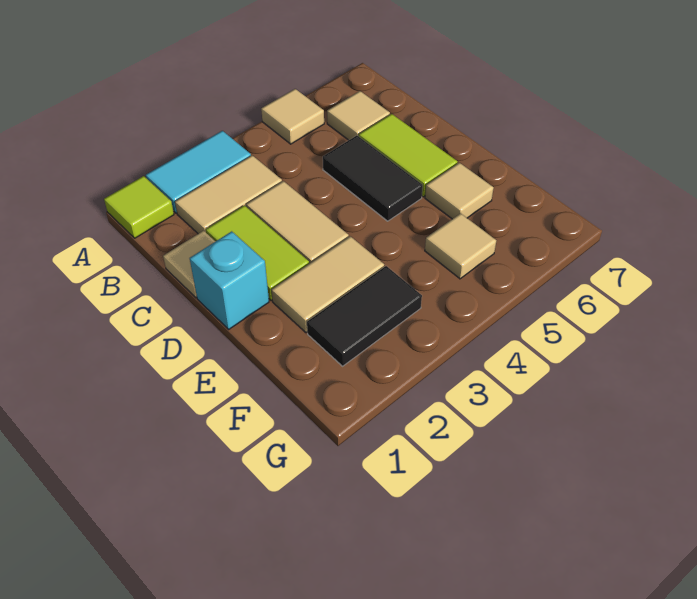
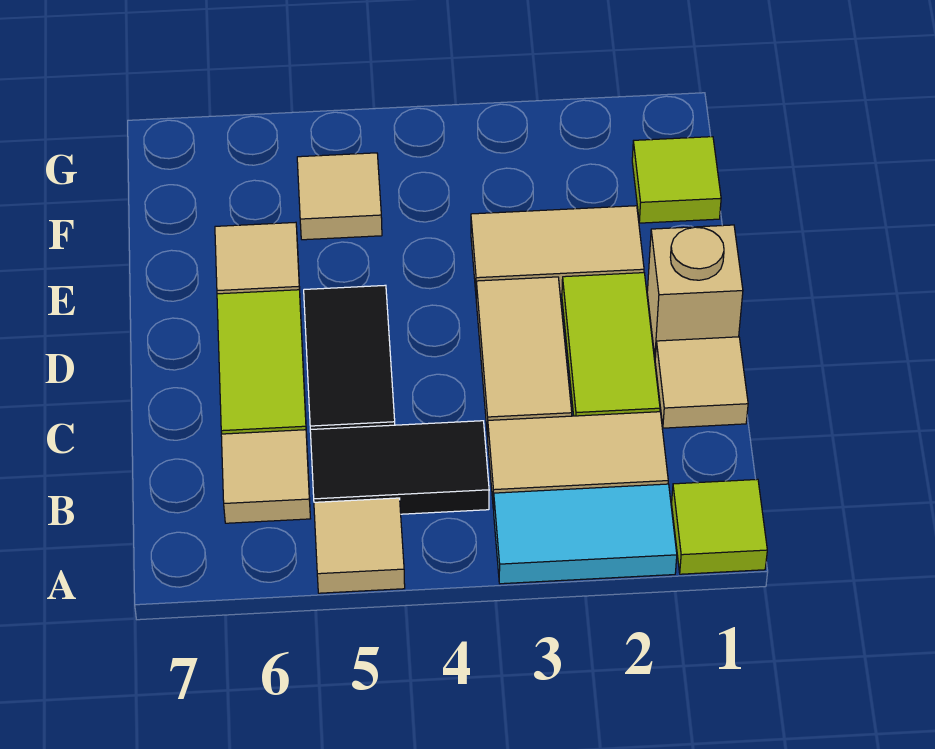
cyan 1x1 brick [190,231,269,329] -> tan 1x1 brick [647,225,743,357]
none -> lime 1x1 tile [632,137,721,223]
black 1x2 tile [307,266,422,366] -> black 1x2 tile moved to [310,421,489,514]

